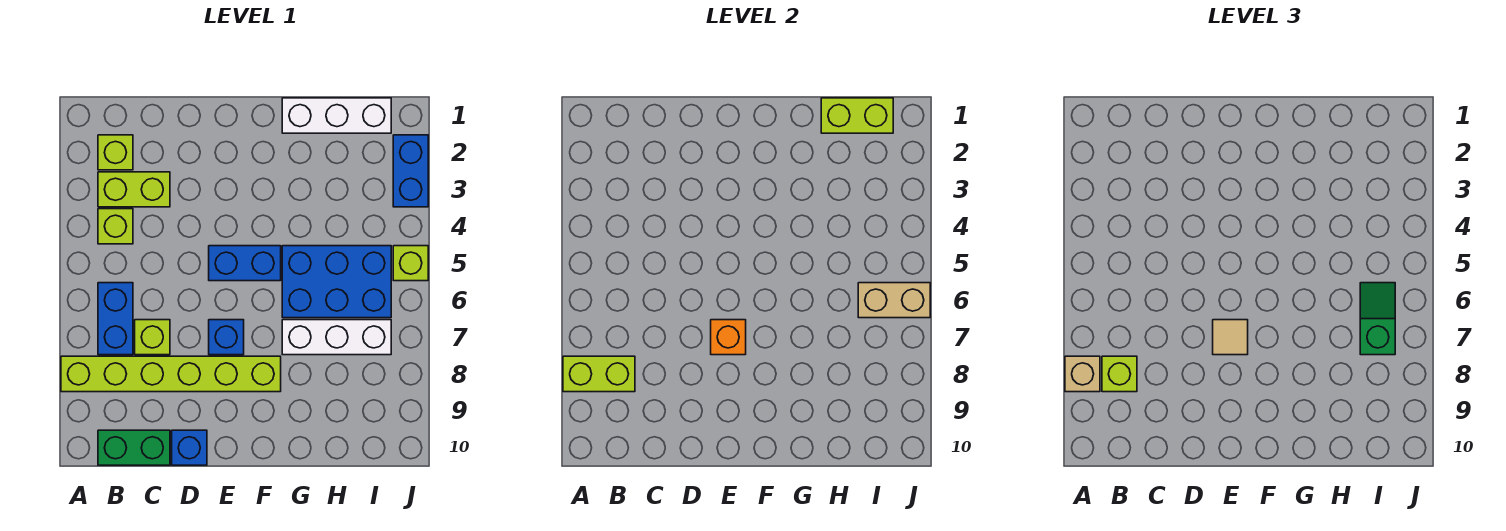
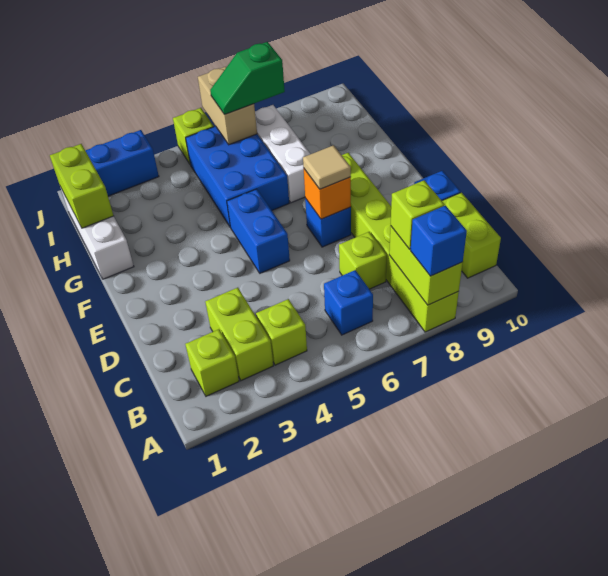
tan 1x1 brick [1065,356,1100,392] -> blue 1x1 brick [411,206,467,276]
blue 1x2 brick [98,283,133,355] -> blue 1x1 brick [324,270,373,335]
green 1x2 brick [98,430,170,465] -> lime 1x2 brick [442,193,501,278]

